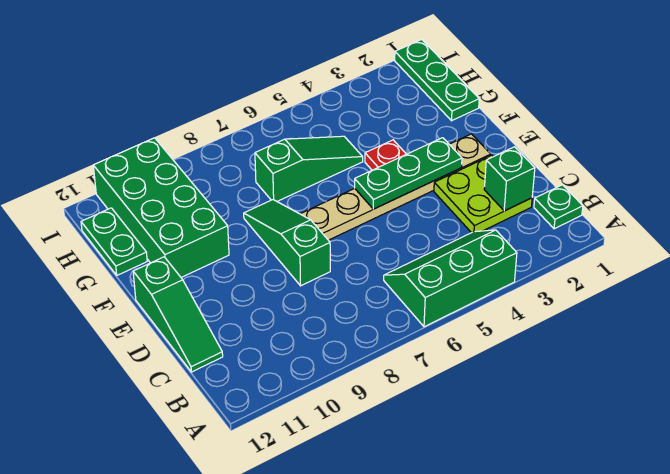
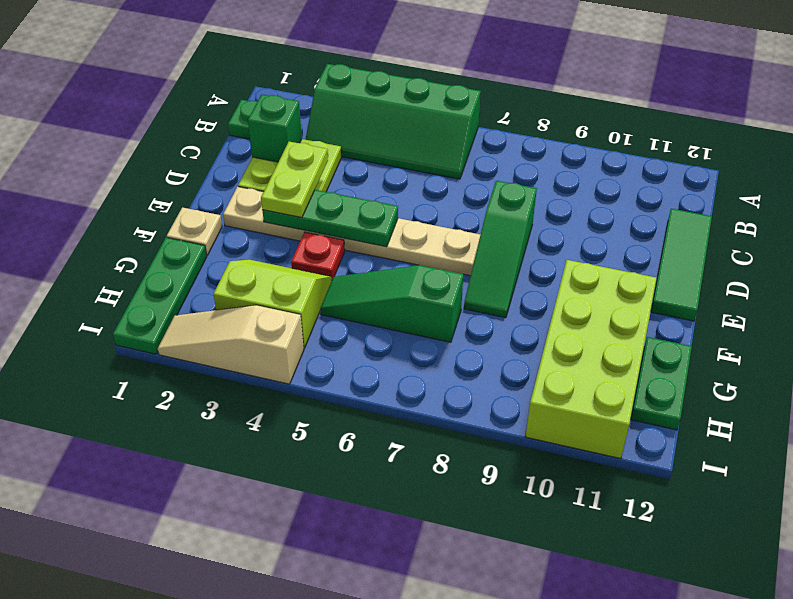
green 2x3 slope [384,230,517,327] -> green 2x4 slope [305,64,481,179]
green 1x3 slope [133,257,223,372] -> green 1x3 tile [651,209,712,321]
none -> lime 1x2 plate [261,142,328,217]
none -> tan 1x1 plate [167,207,222,255]
green 2x4 brick [93,138,229,277] -> lime 2x4 brick [526,260,657,459]
none -> lime 2x2 slope [213,259,332,348]
none -> tan 1x3 slope [158,305,304,384]

